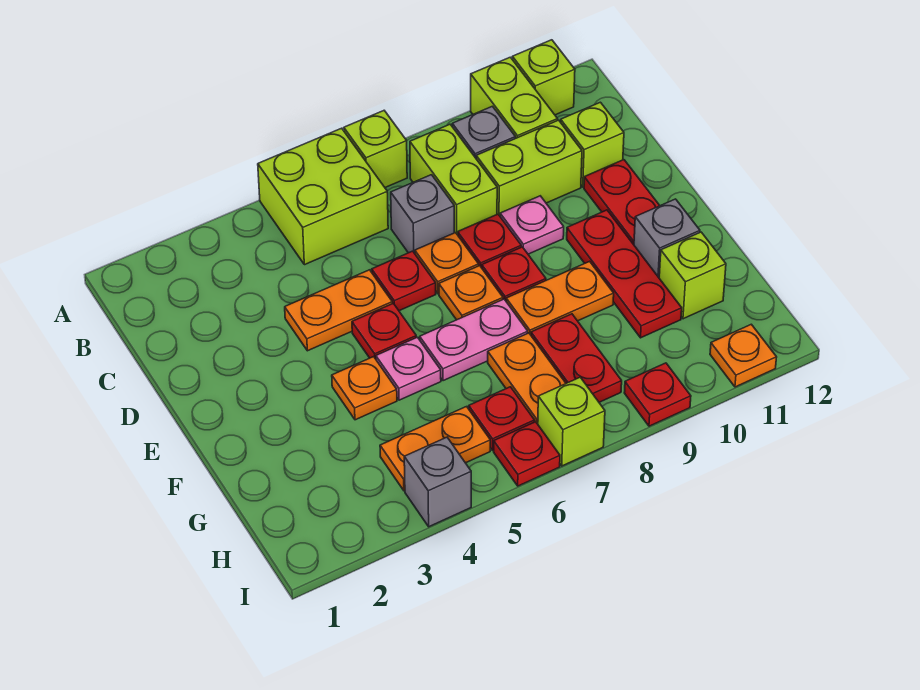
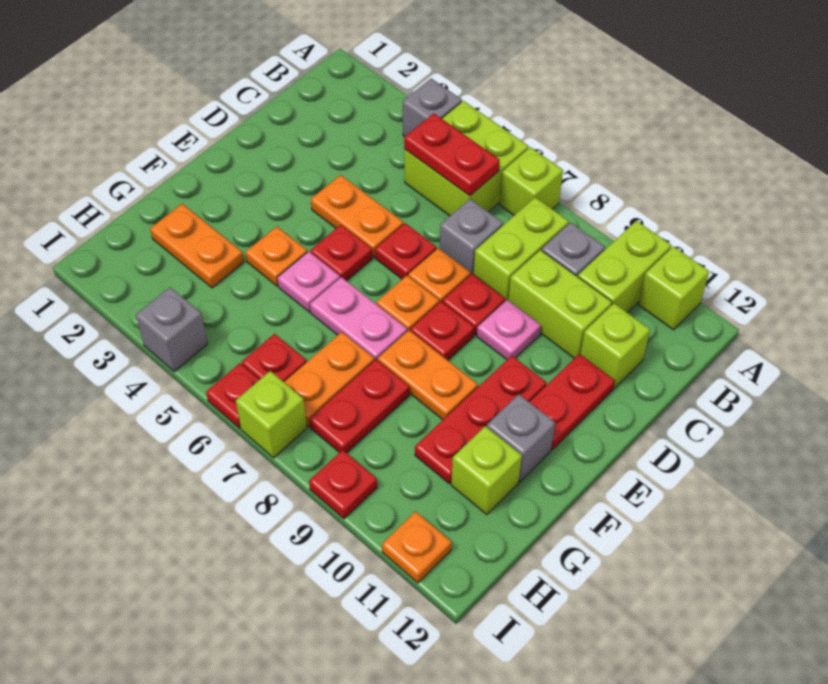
none -> grey 1x1 brick [403,78,462,137]
none -> red 1x2 plate [404,113,500,196]
orange 1x2 plate [380,407,490,491] -> orange 1x2 plate moved to [150,204,244,288]

